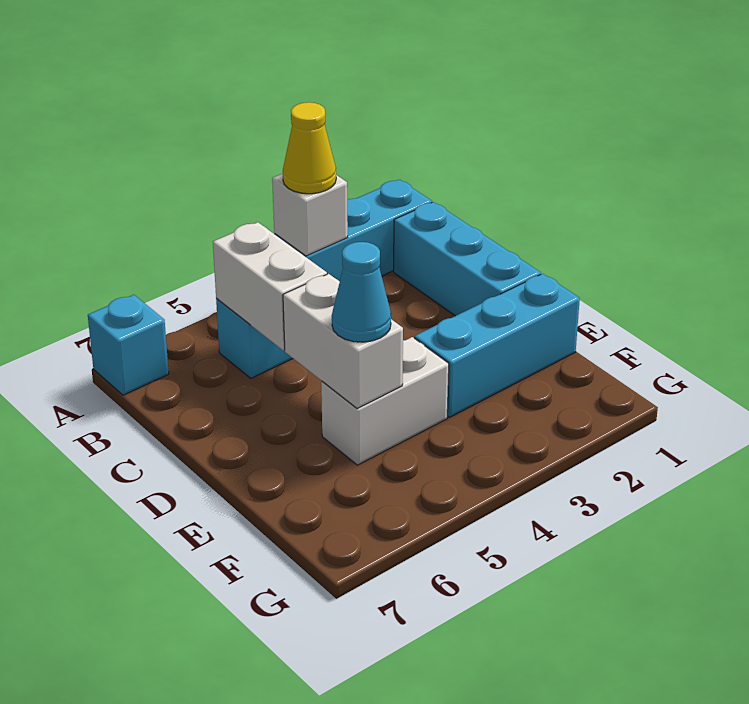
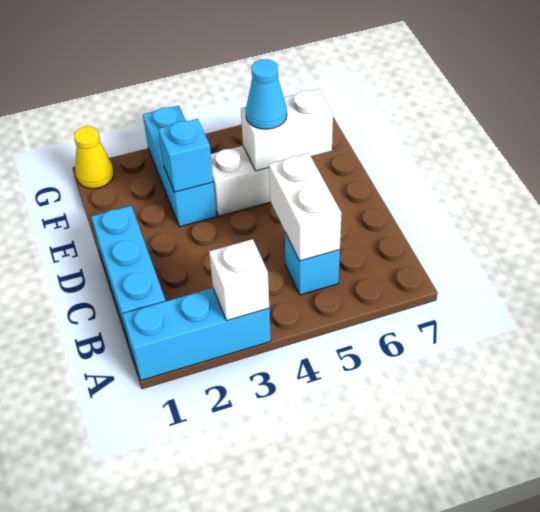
yellow 1x1 cone [283,102,336,194] -> yellow 1x1 cone moved to [74,126,114,189]
cyan 1x1 brick [88,295,169,395] -> cyan 1x1 brick moved to [158,119,213,192]
white 1x2 brick [283,274,403,409] -> white 1x2 brick turned to [241,89,333,171]
cyan 1x3 brick [415,274,580,417] -> cyan 1x3 brick turned to [143,105,217,227]

